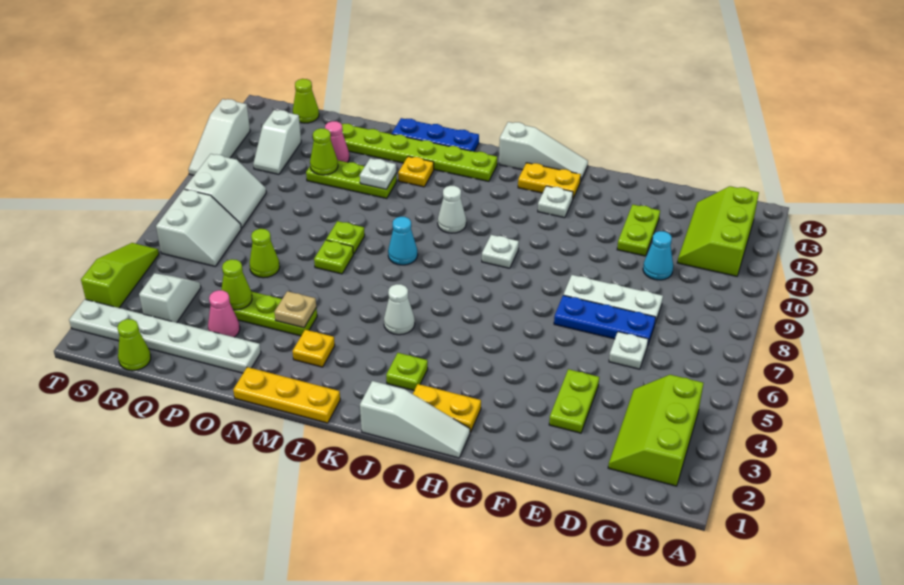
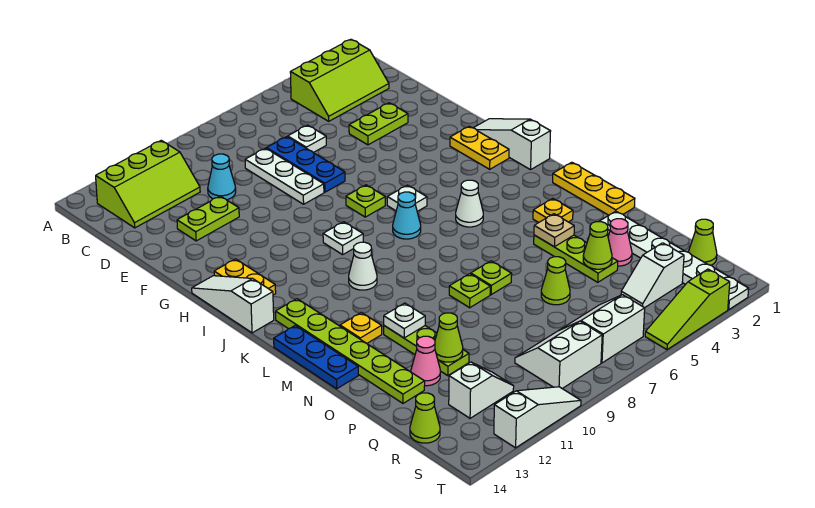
white 1x1 plate [538,186,573,218] -> white 1x1 plate moved to [387,185,427,211]
lime 1x1 plate [386,353,428,390] -> lime 1x1 plate moved to [346,185,385,217]
cyan 1x1 cone [388,217,418,265] -> cyan 1x1 cone moved to [393,192,421,239]

